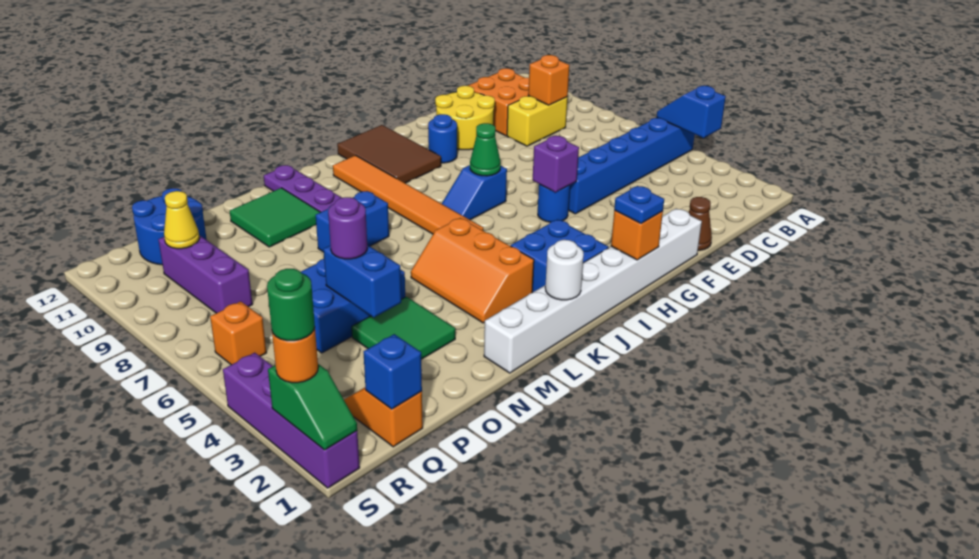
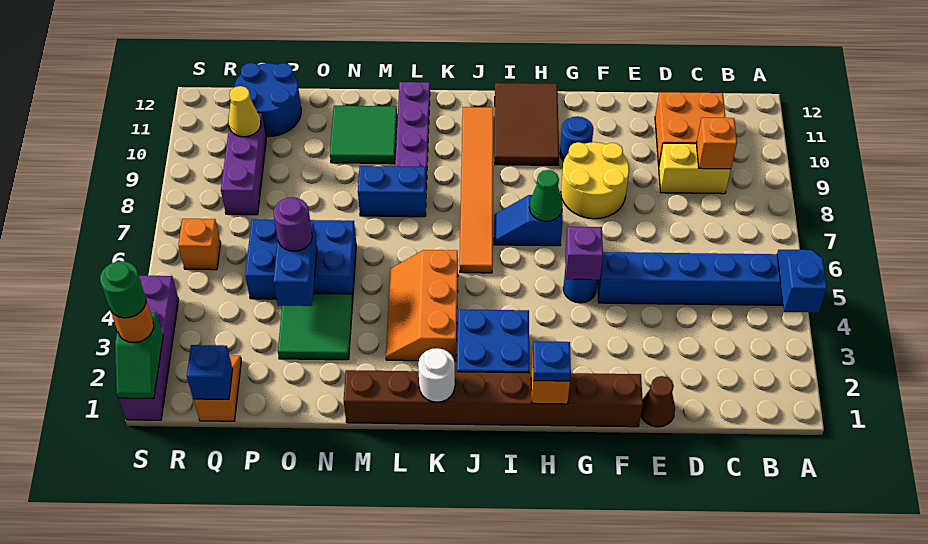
yellow 2x2 round brick [435,86,495,150] -> yellow 2x2 round brick moved to [561,142,629,219]
white 1x8 brick [484,209,702,373] -> brown 1x8 brick [344,370,643,427]

